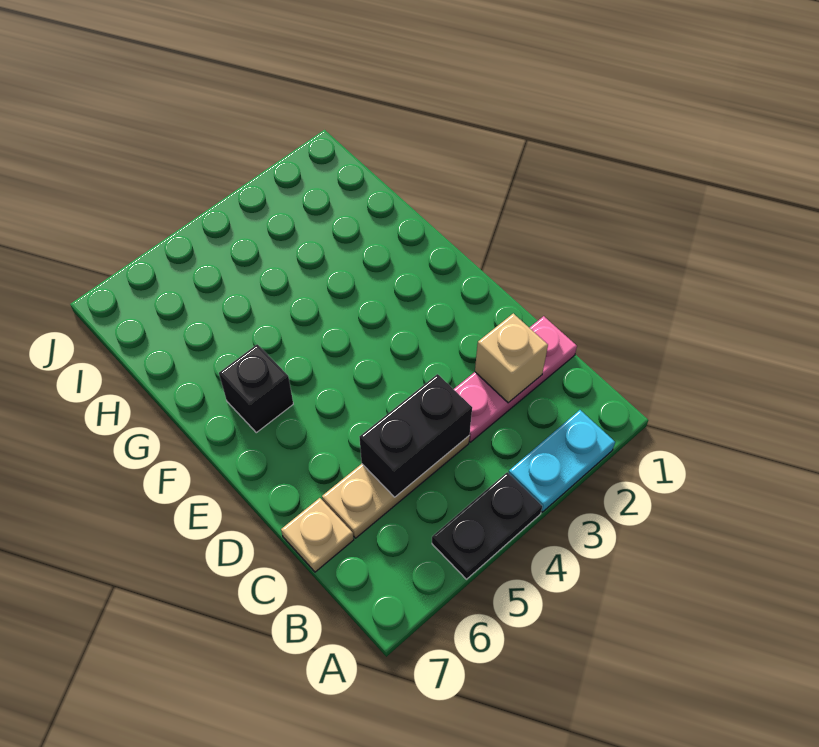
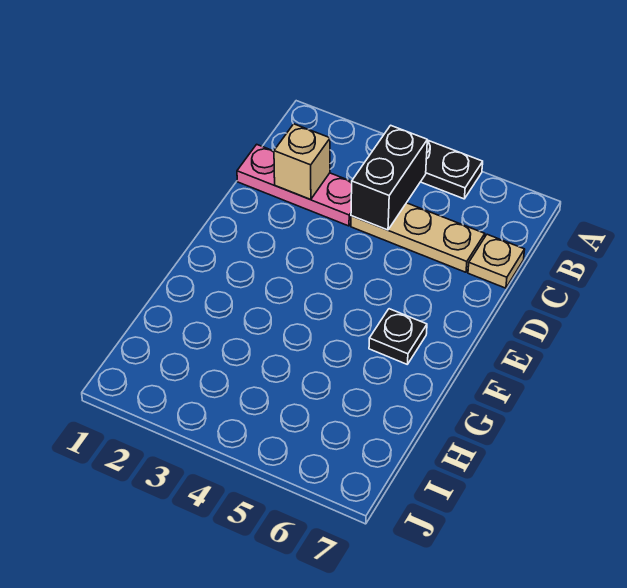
cyan 1x2 plate [509,410,615,512] -> none
black 1x2 brick [359,374,472,497] -> black 1x2 brick turned to [351,125,427,230]
black 1x1 brick [219,344,293,433] -> black 1x1 plate [369,309,427,364]

